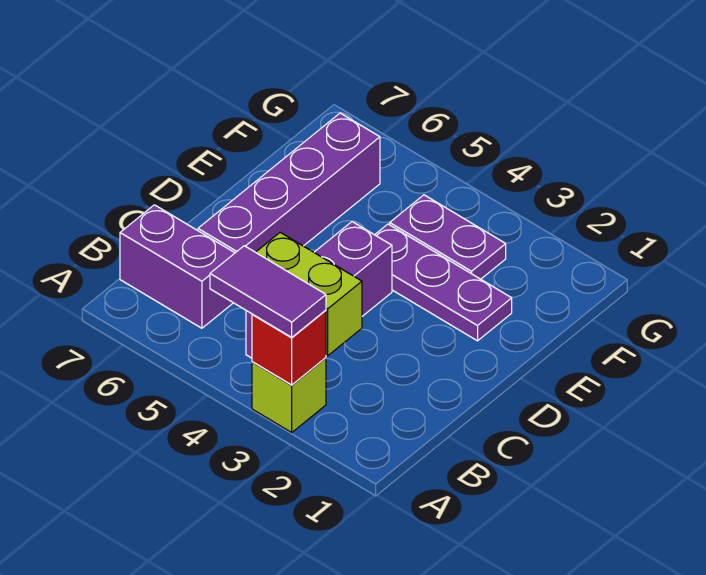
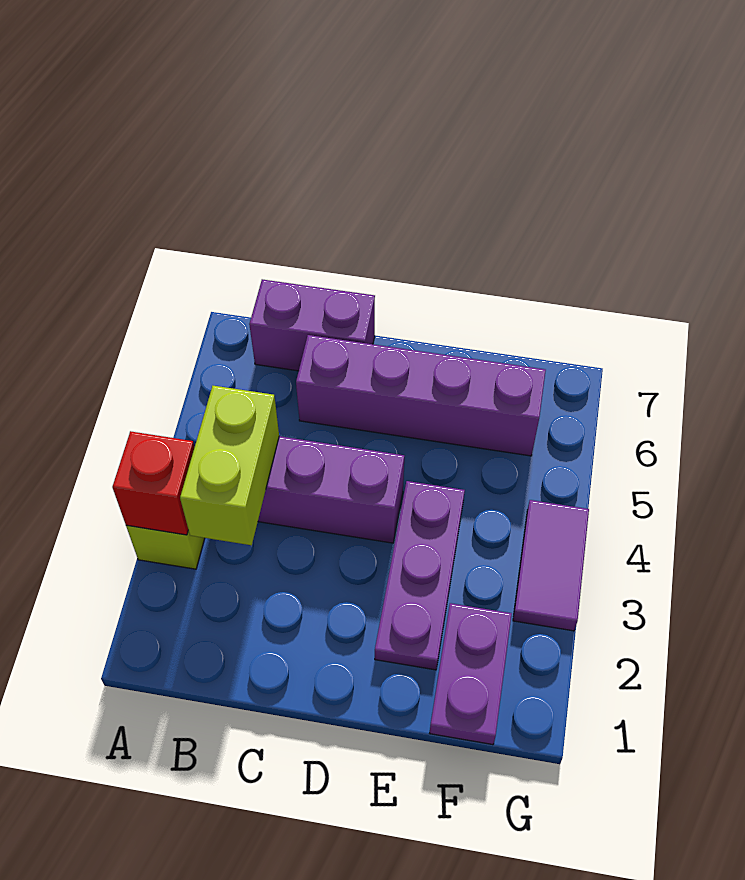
purple 1x2 tile [210,246,326,337] -> purple 1x2 tile moved to [513,500,589,631]
purple 1x2 brick [120,205,234,328] -> purple 1x2 brick turned to [249,279,375,371]
purple 1x2 plate [390,195,506,279] -> purple 1x2 plate moved to [430,603,512,745]

